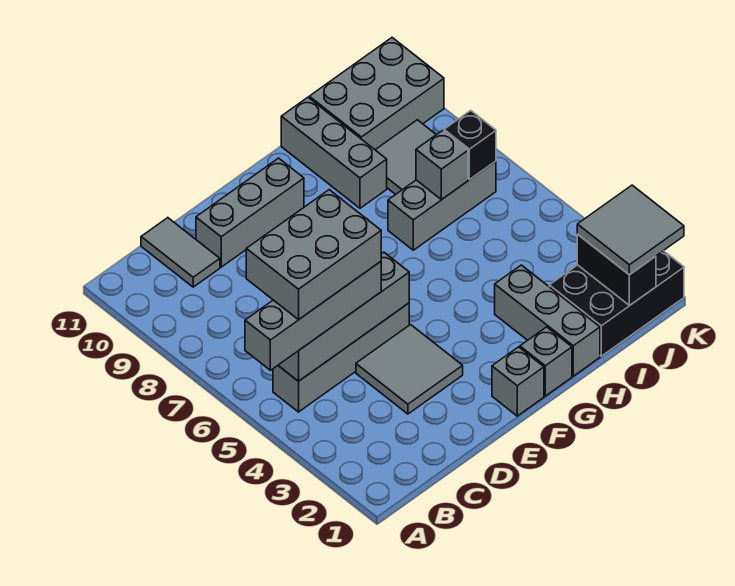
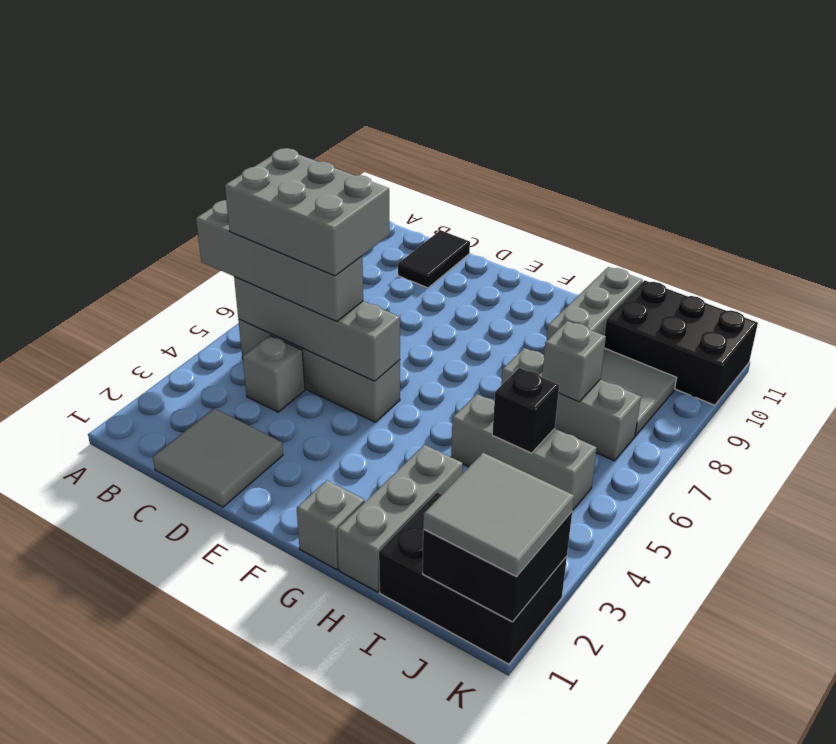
grey 1x2 tile [141,218,220,287] -> black 1x2 tile [398,230,470,288]
grey 2x2 tile [356,325,463,414] -> grey 2x2 tile moved to [153,408,283,507]
grey 1x3 brick [196,158,304,267] -> grey 1x3 brick moved to [451,394,597,511]
grey 1x1 brick [492,347,544,416] -> grey 1x1 brick moved to [243,336,305,412]
grey 2x3 brick [309,38,444,150] -> black 2x3 brick [604,280,758,405]
black 1x2 brick [577,234,656,305] -> black 2x2 brick [423,512,572,622]
black 1x1 brick [444,111,496,180] -> black 1x1 brick moved to [492,368,559,453]

